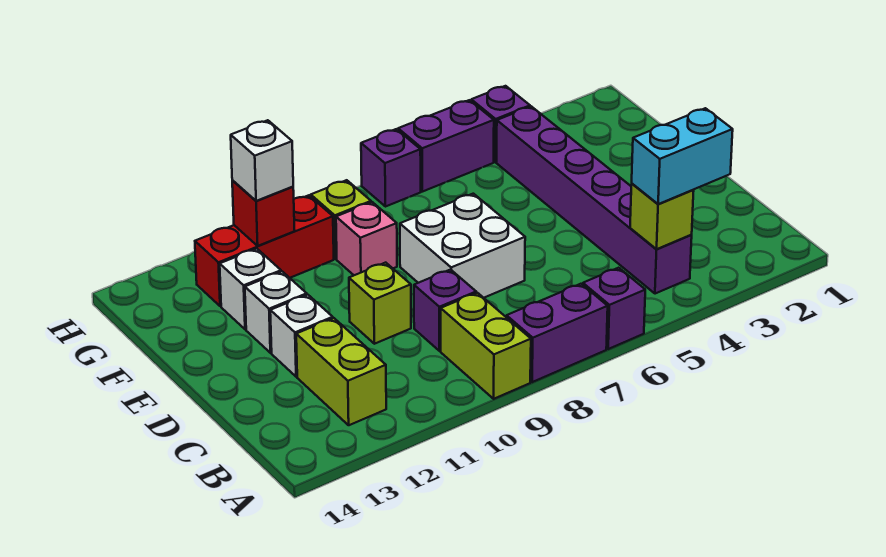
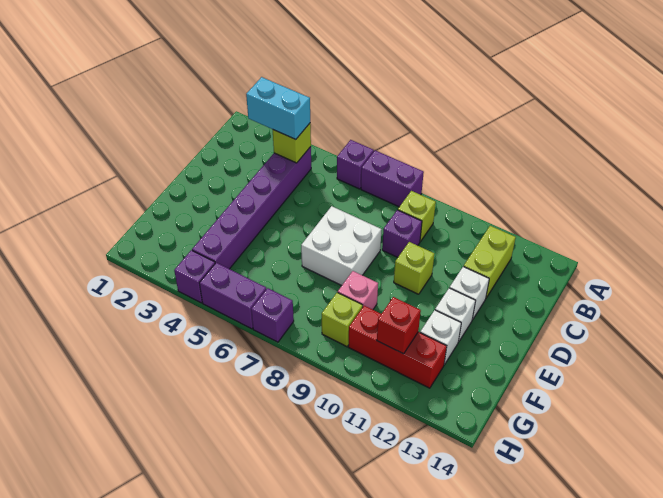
lime 1x2 brick [441,293,531,399] -> lime 1x1 brick [398,191,436,242]
white 1x1 brick [231,120,293,201] -> none

